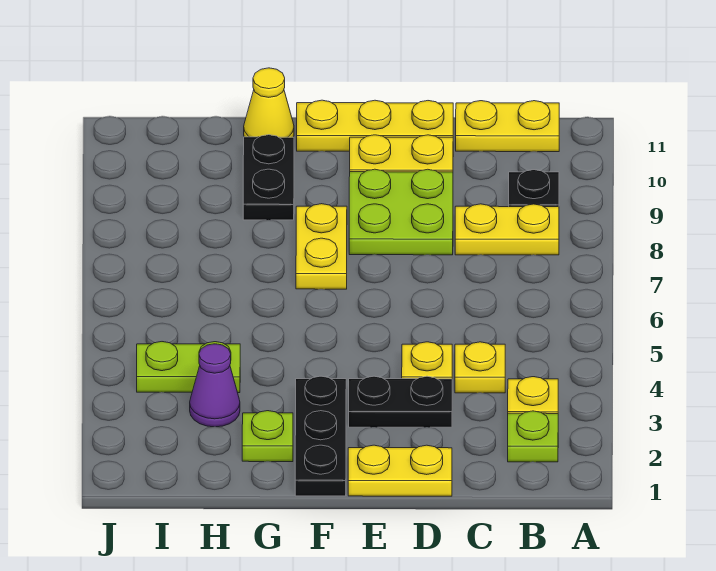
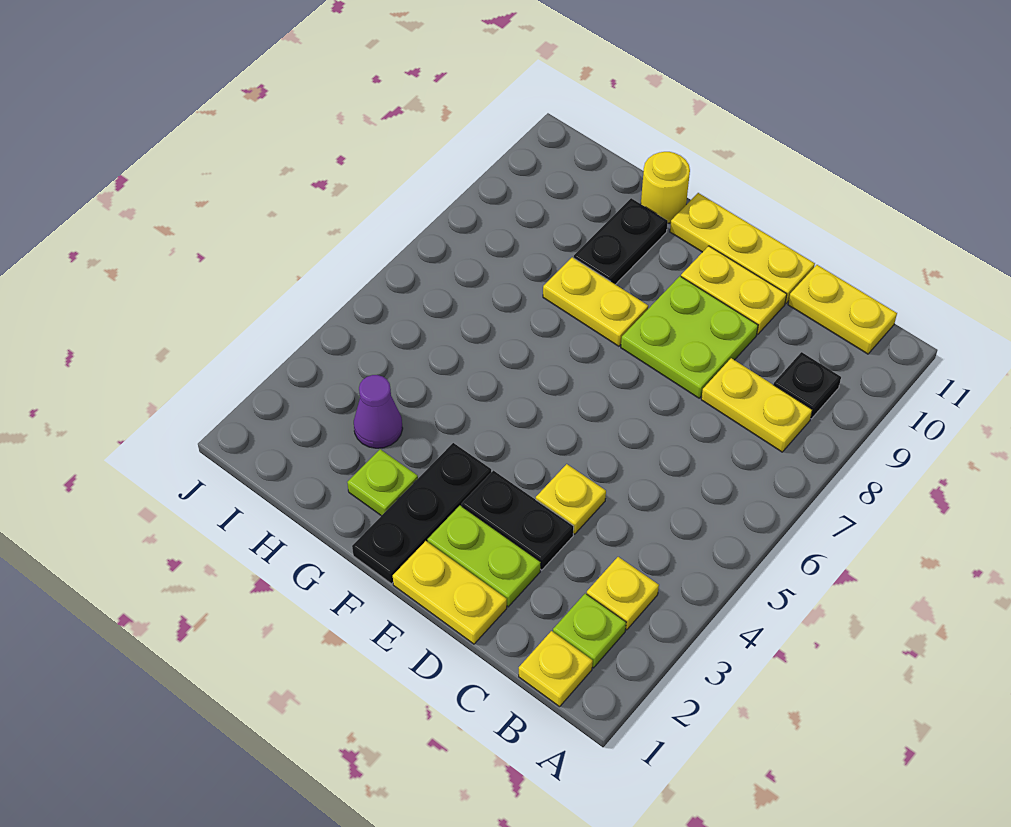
yellow 1x1 plate [455,342,505,393] -> yellow 1x1 plate moved to [519,631,593,707]
yellow 1x2 plate [296,204,347,289] -> yellow 1x2 plate turned to [543,257,648,346]
yellow 1x1 cone [244,68,294,137] -> yellow 1x1 round brick [641,152,690,223]
lime 1x2 plate [137,342,240,393] -> lime 1x2 plate moved to [427,506,541,607]

